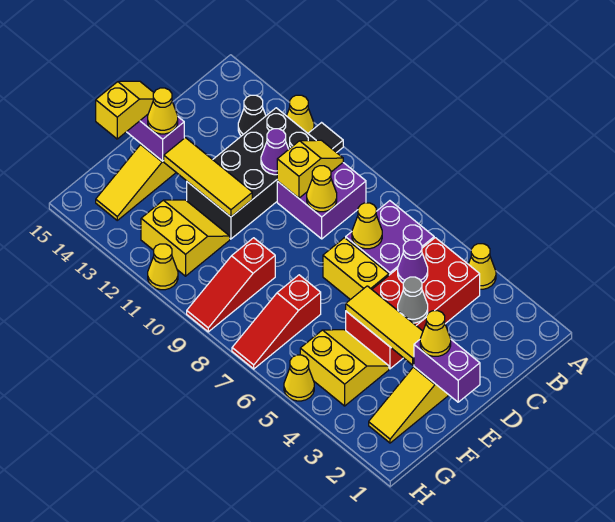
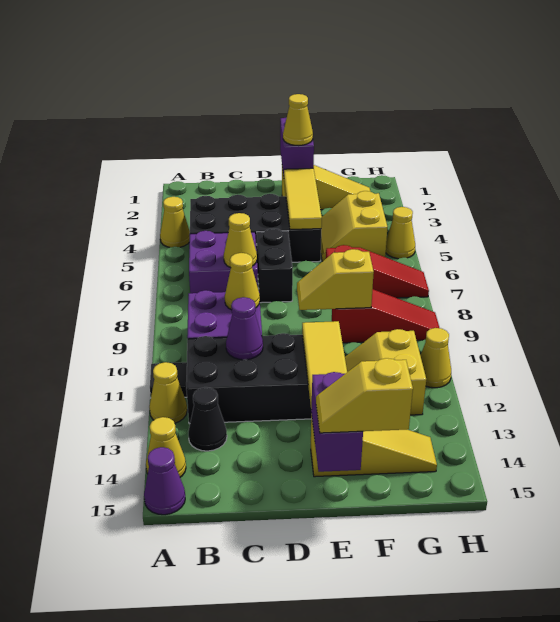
red 2x4 brick [346,238,480,369] -> black 2x4 brick [190,194,321,262]
yellow 1x2 slope [277,140,343,198] -> yellow 1x2 slope moved to [297,249,374,310]
purple 1x1 cone [398,240,428,283] -> purple 1x1 cone moved to [144,447,185,515]
grey 1x1 cone [398,277,428,323] -> none
yellow 1x2 brick [323,238,389,300] -> black 1x2 brick [257,229,293,303]
yellow 1x1 cone [148,88,178,134] -> yellow 1x1 cone moved to [146,417,186,477]

